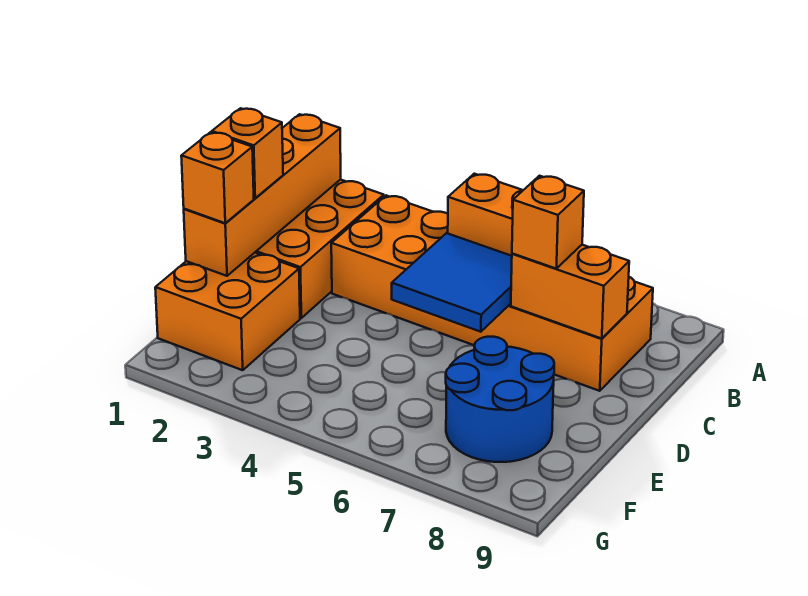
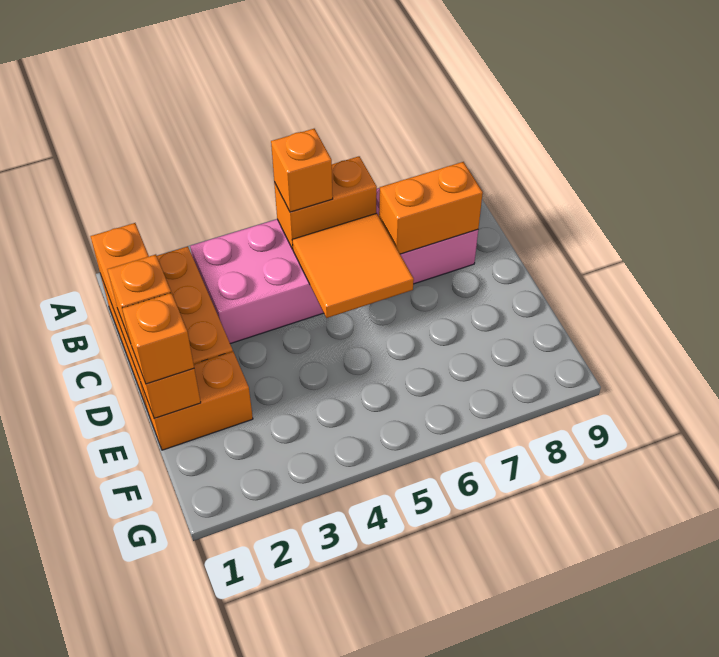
orange 2x6 brick [331,195,653,391] -> pink 2x6 brick [190,188,478,344]
blue 2x2 tile [392,233,512,332] -> orange 2x2 tile [293,213,414,318]
orange 1x1 brick [512,176,584,268] -> orange 1x1 brick moved to [271,129,333,212]
orange 2x2 brick [155,253,300,370] -> orange 1x2 brick [141,351,253,450]
blue 2x2 round brick [446,337,554,462] -> none

